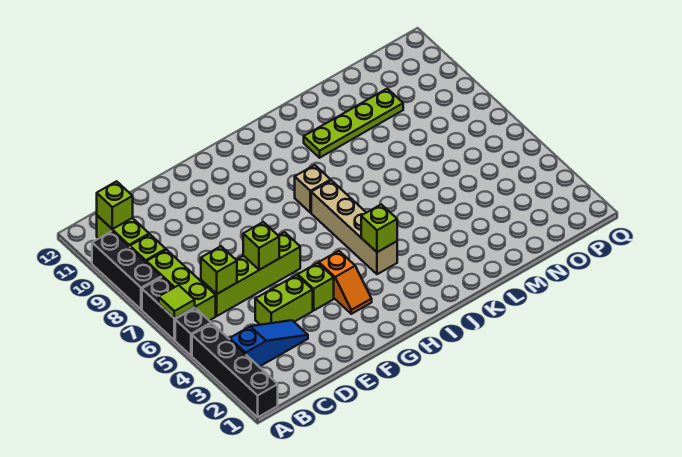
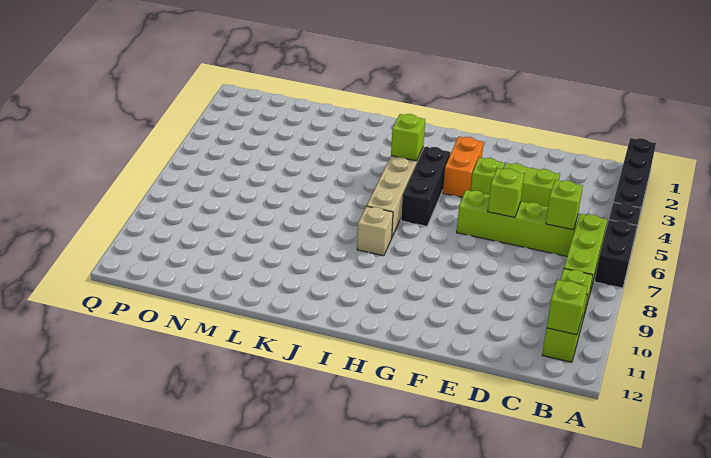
lime 1x1 tile [159,285,195,318] -> none
black 1x3 brick [92,231,161,310] -> black 1x3 brick moved to [401,147,450,226]
blue 1x3 slope [230,320,308,367] -> none
orange 1x2 slope [319,251,372,314] -> orange 1x2 brick [443,137,484,197]
lime 1x4 plate [304,89,403,158] -> none

